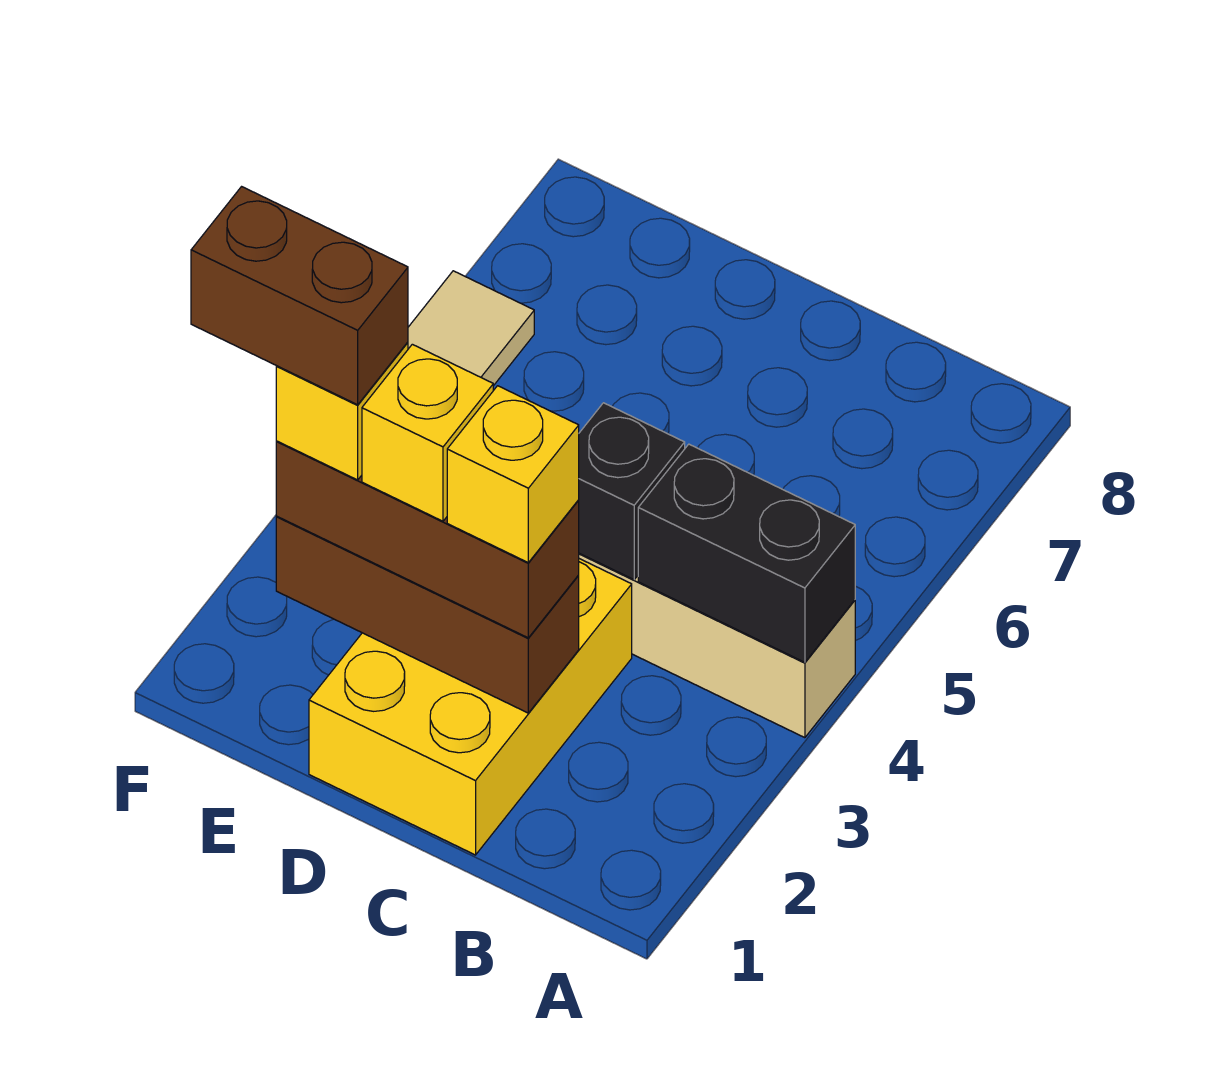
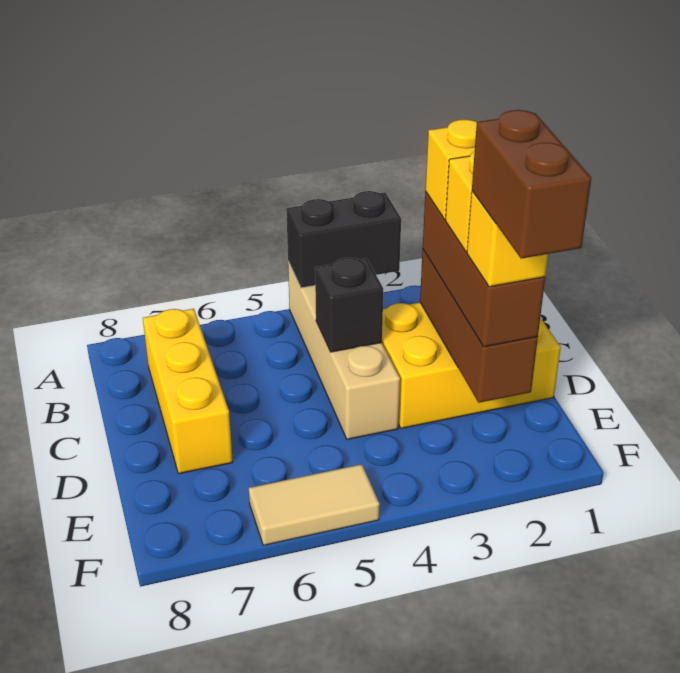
black 1x2 brick [638,444,855,662] -> black 1x2 brick turned to [286,191,401,288]
none -> yellow 1x3 brick [143,309,233,474]

